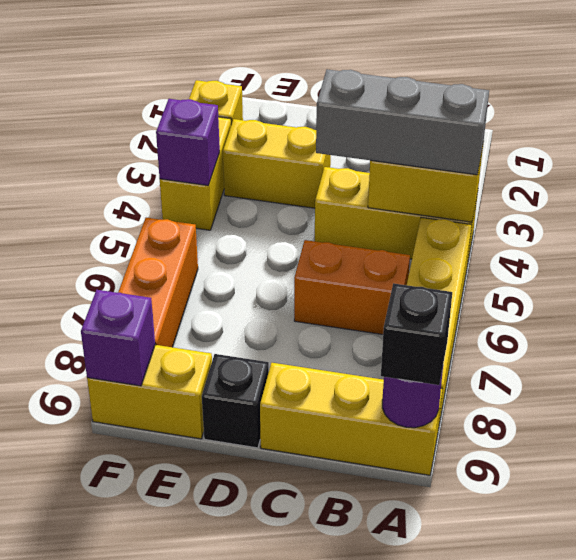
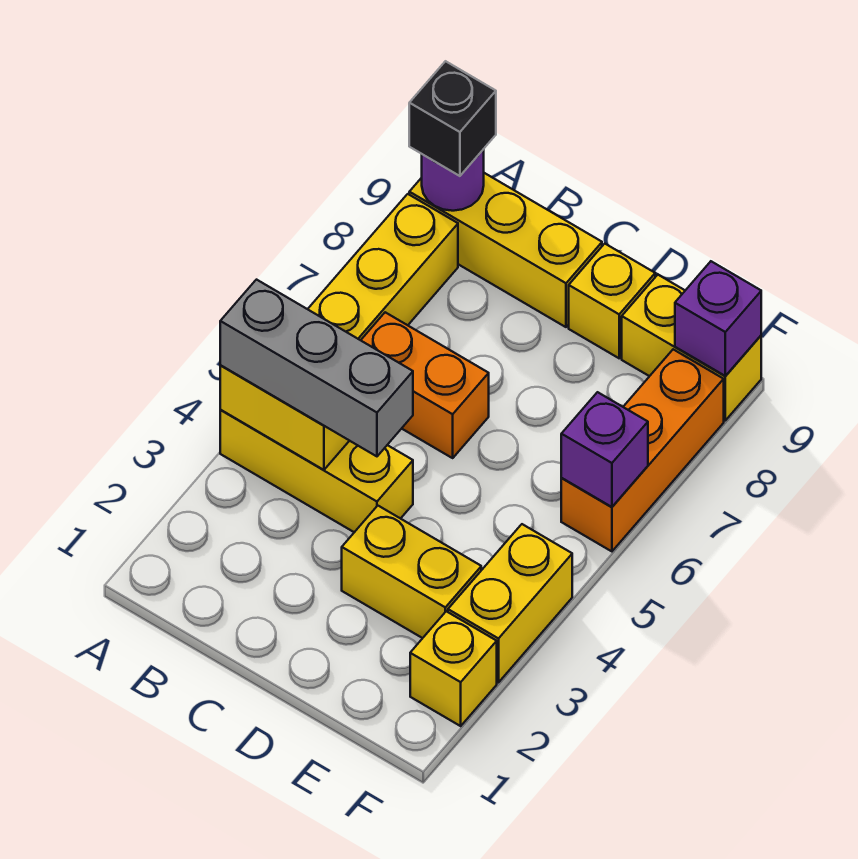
black 1x1 brick [202,354,269,448] -> yellow 1x1 brick [569,244,655,358]
purple 1x1 brick [156,99,220,186] -> purple 1x1 brick moved to [561,392,648,507]

